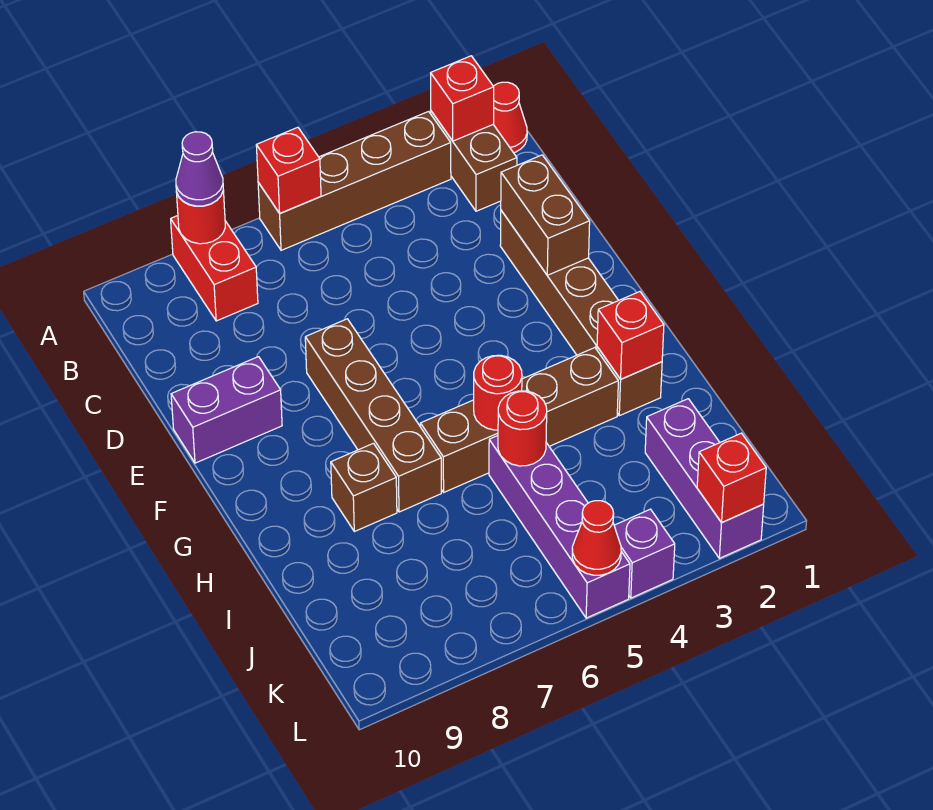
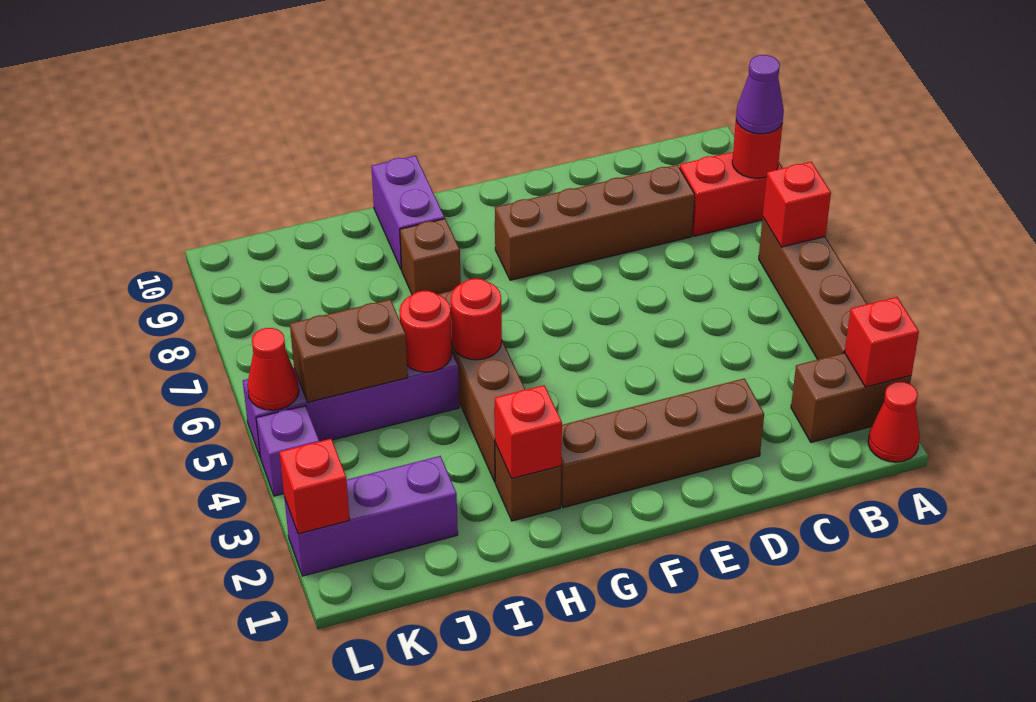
brown 1x2 brick [501,155,590,275] -> brown 1x2 brick moved to [290,299,408,402]
brown 1x4 brick [305,319,441,512] -> brown 1x4 brick moved to [495,165,695,280]
purple 1x2 brick [171,357,282,463] -> purple 1x2 brick moved to [371,156,445,270]

